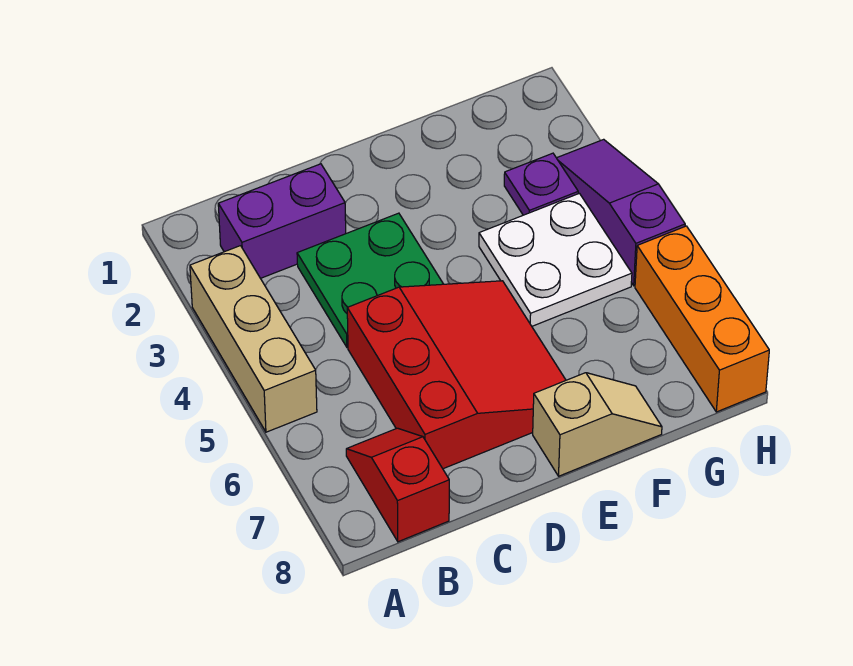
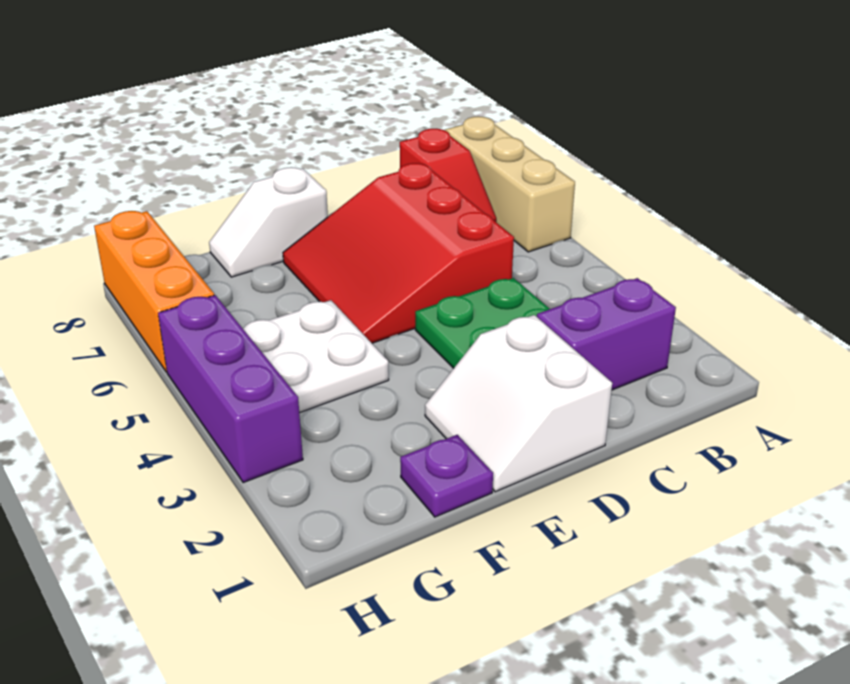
tan 1x3 brick [190,246,317,432] -> tan 1x3 brick moved to [445,116,575,252]
none -> white 2x2 slope [425,315,612,492]
tan 1x2 slope [533,373,662,476] -> white 1x2 slope [209,167,328,277]
purple 1x1 plate [504,153,578,215] -> purple 1x1 plate moved to [400,435,493,517]
purple 1x3 slope [557,139,685,286] -> purple 1x3 brick [158,295,303,483]

